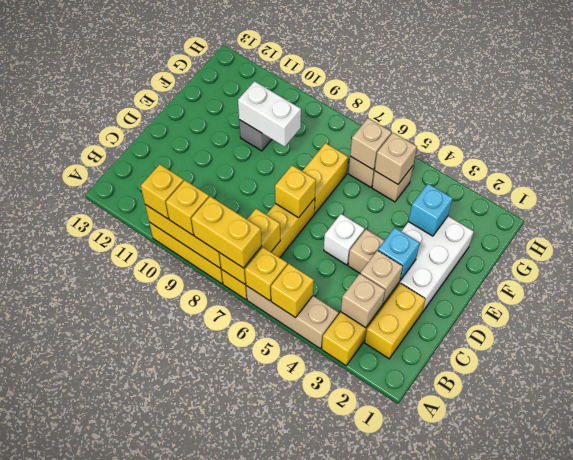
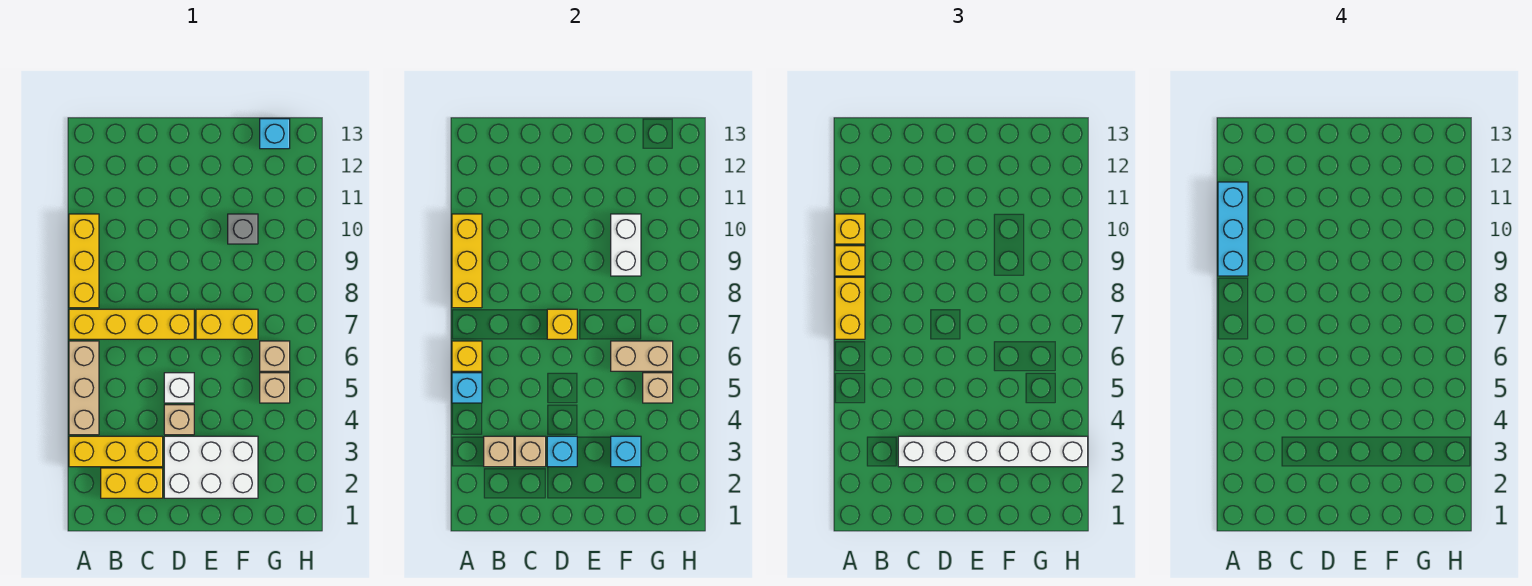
yellow 1x1 brick [271,264,314,318] -> cyan 1x1 brick [452,373,482,403]
yellow 1x2 brick [219,209,280,284] -> none
none -> cyan 1x3 brick [1218,182,1248,276]
none -> white 1x6 brick [898,436,1088,467]
tan 1x1 brick [350,118,391,170] -> tan 1x2 brick [611,341,673,371]
none -> cyan 1x1 brick [260,119,290,149]

